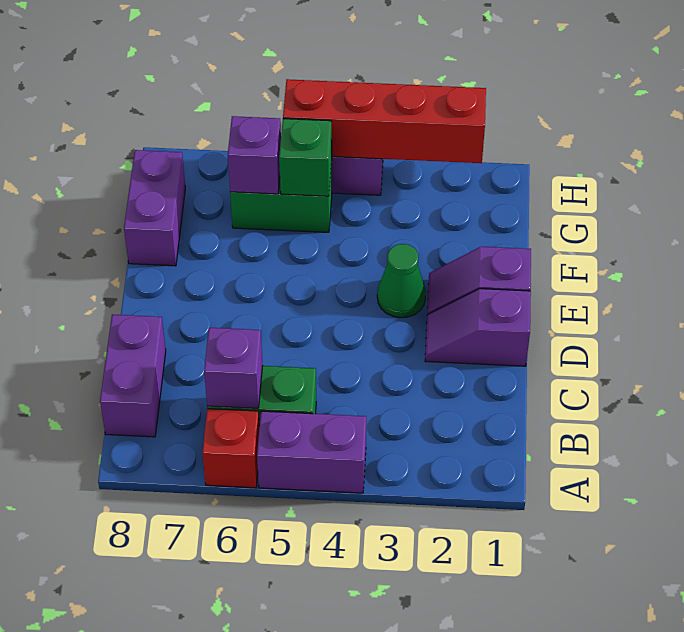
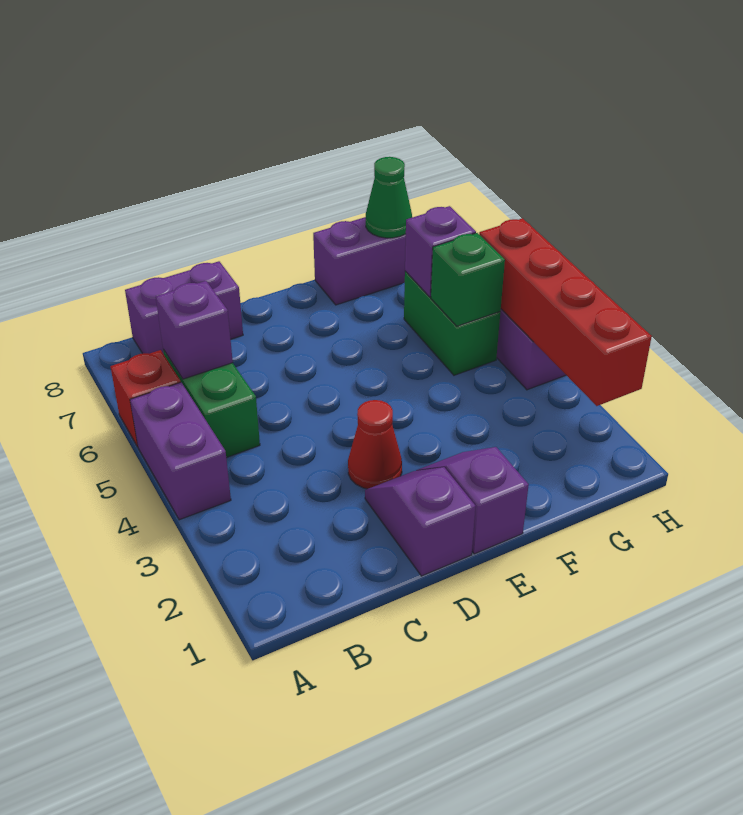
none -> red 1x1 cone [348,400,402,489]
green 1x1 cone [377,244,426,318] -> green 1x1 cone moved to [366,157,412,238]

